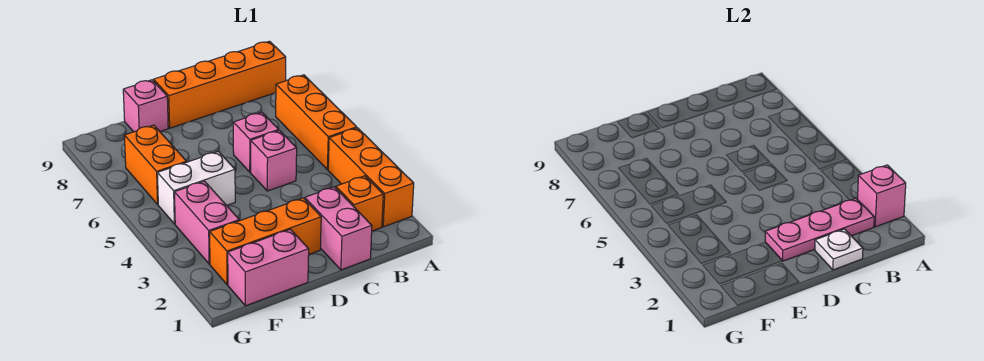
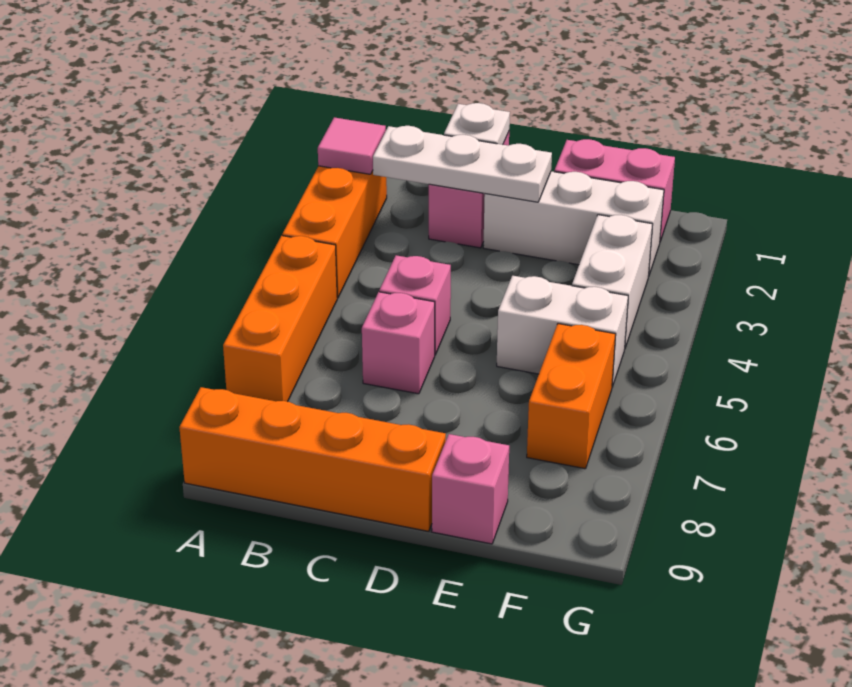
pink 1x1 brick [858,165,906,227] -> pink 1x1 tile [318,117,386,174]
orange 1x1 brick [336,176,383,231] -> none
pink 1x3 plate [765,198,874,261] -> white 1x3 plate [373,126,552,202]
orange 1x3 brick [210,198,321,285] -> white 1x3 brick [483,171,664,277]
pink 1x2 brick [174,181,239,264] -> white 1x2 brick [572,215,653,348]

